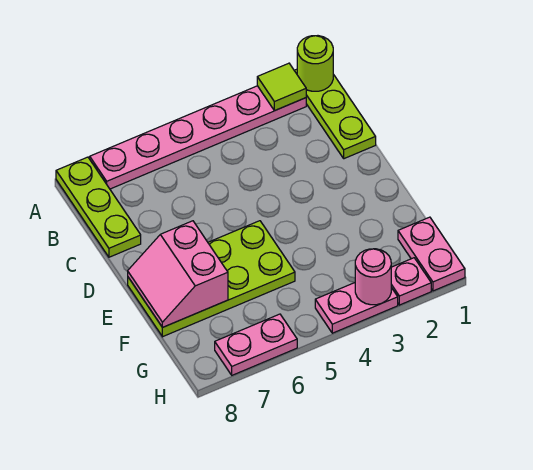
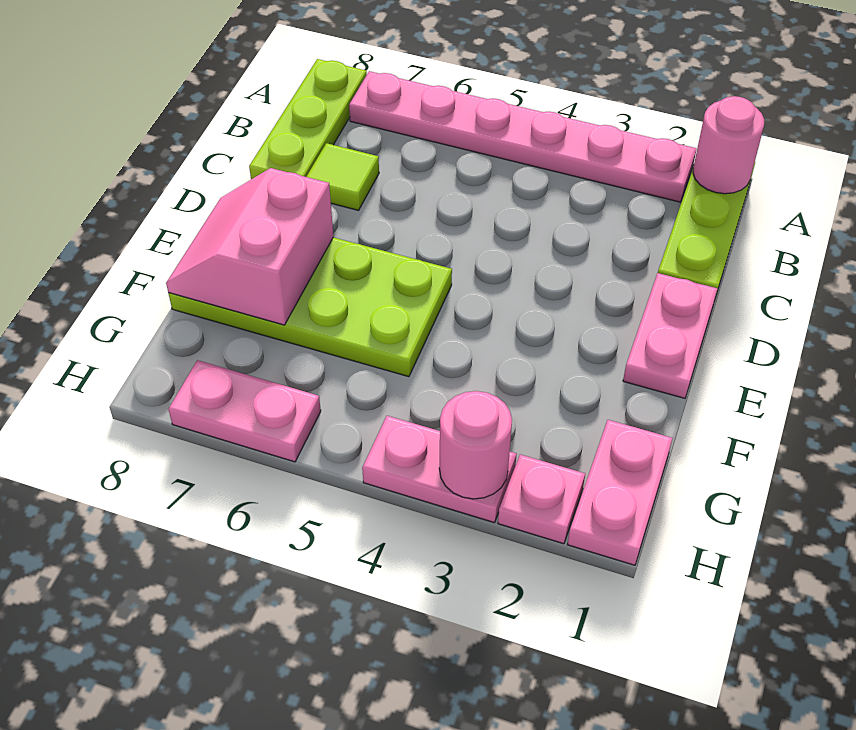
lime 1x1 round brick [297,36,333,91] -> pink 1x1 round brick [693,96,764,194]
lime 1x1 tile [257,63,306,111] -> lime 1x1 tile moved to [306,143,379,210]
none -> pink 1x2 plate [623,273,718,398]

